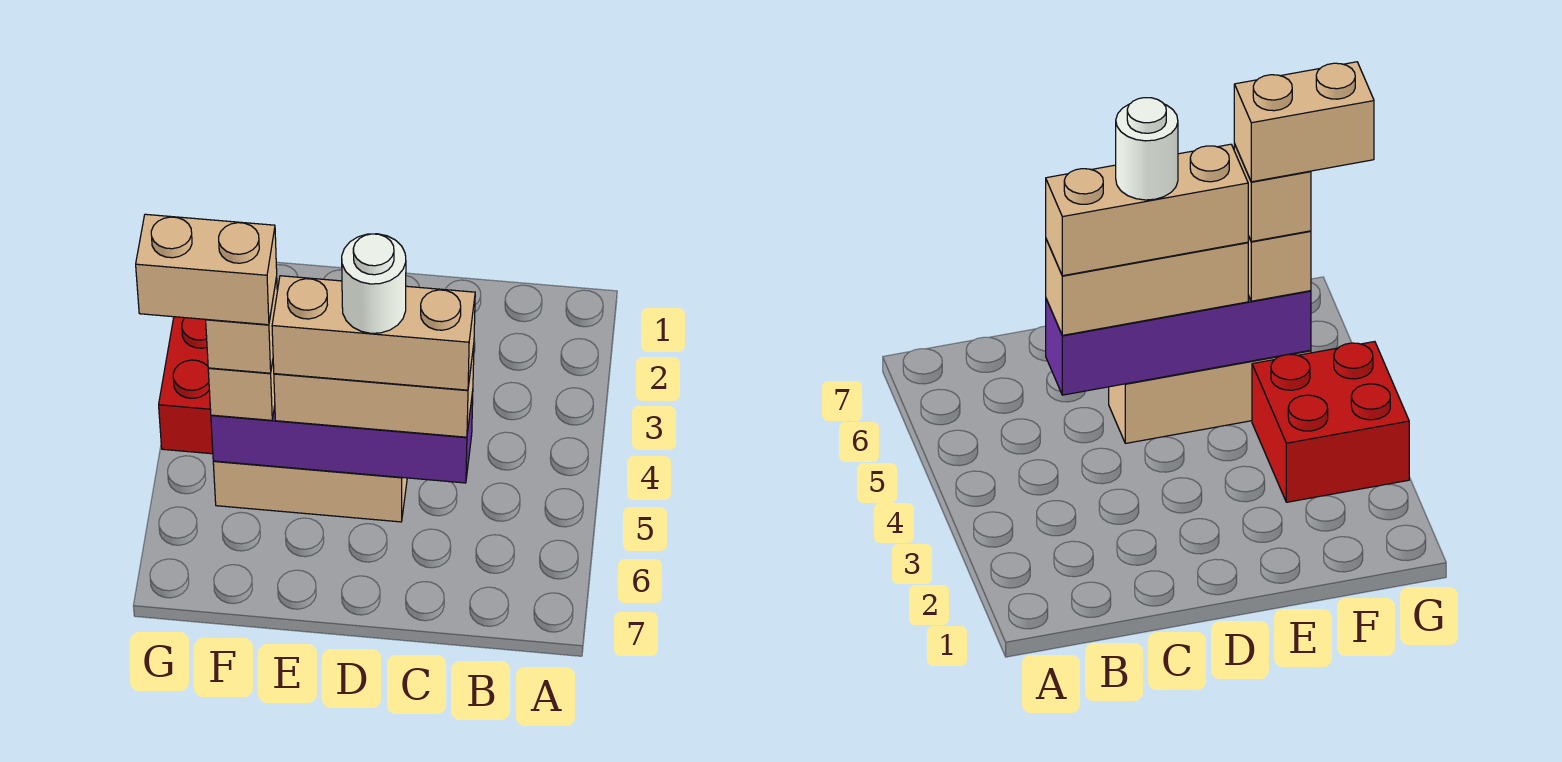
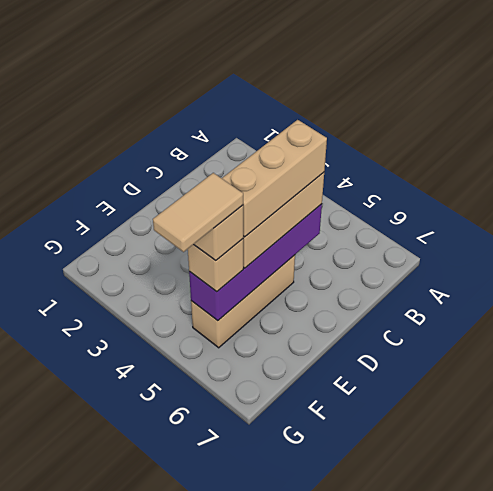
white 1x1 round brick [342,234,406,333] -> none
red 2x2 brick [159,317,213,454] -> none
tan 1x2 brick [136,214,277,325] -> tan 1x2 tile [153,173,243,252]

